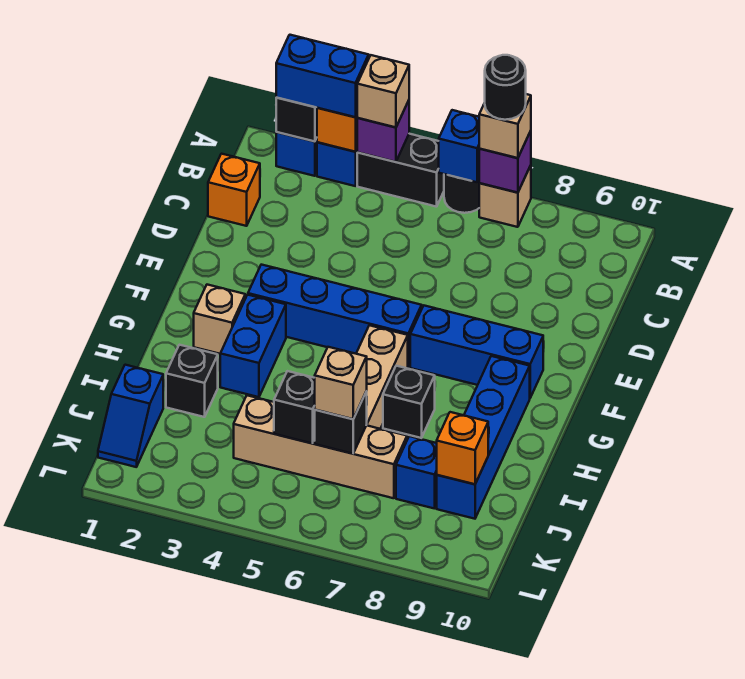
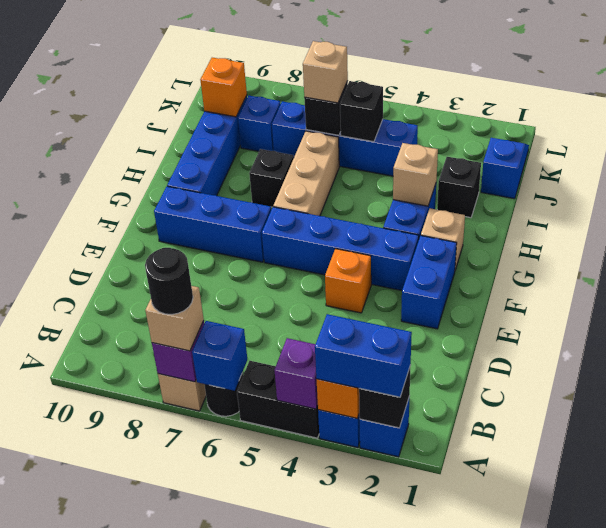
tan 1x1 brick [357,55,409,127] -> tan 1x1 brick moved to [393,143,438,206]
orange 1x1 brick [208,154,260,226] -> orange 1x1 brick moved to [325,249,371,313]
none -> blue 1x2 brick [401,236,457,329]
tan 1x4 brick [234,395,407,498] -> blue 1x4 brick [272,101,418,176]

